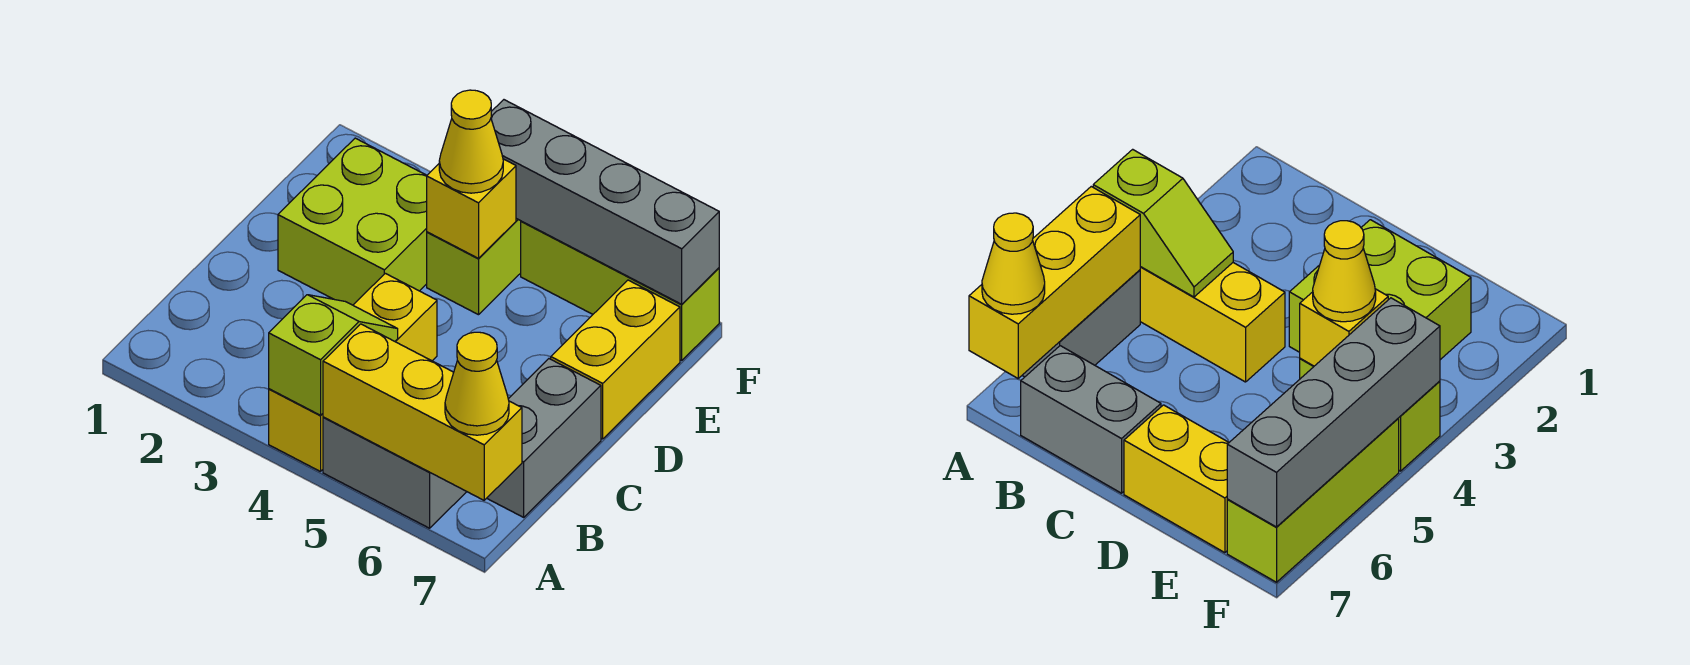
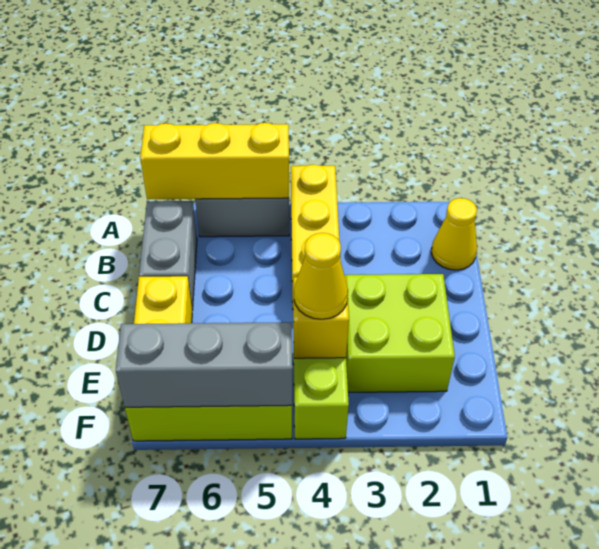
lime 1x2 slope [269,295,398,415] -> none
yellow 1x1 cone [445,332,509,435] -> yellow 1x1 cone moved to [431,198,477,270]
grey 1x4 brick [491,100,719,304] -> grey 1x3 brick [116,322,292,407]

